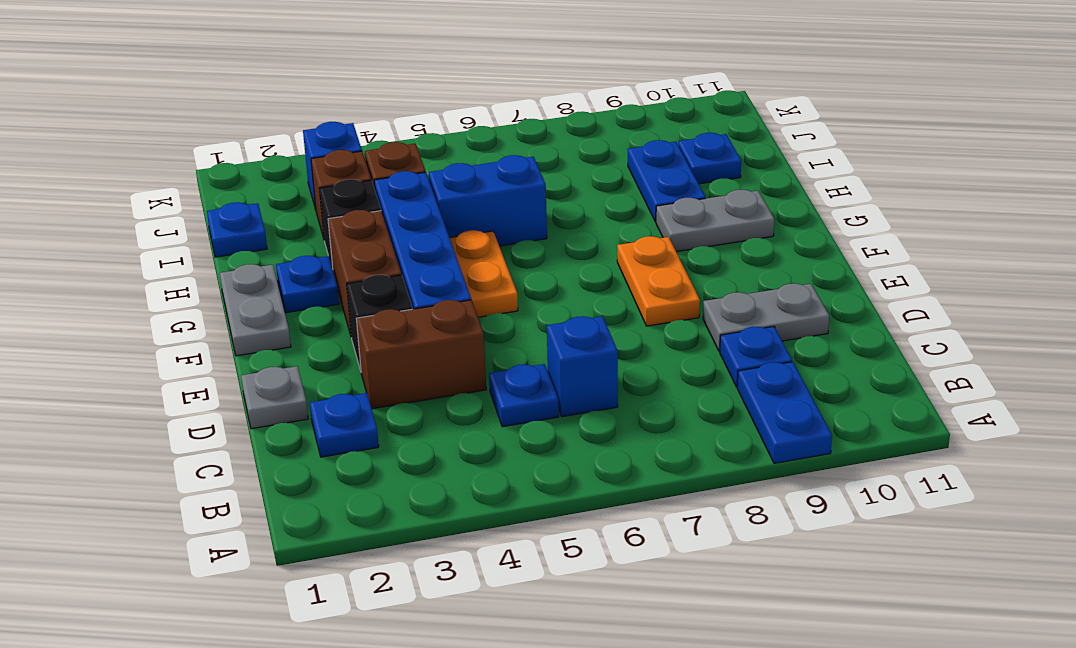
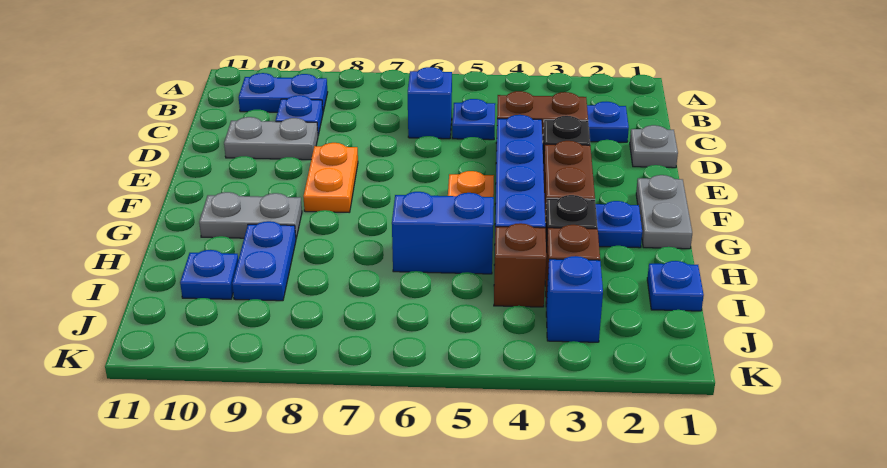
blue 1x2 plate [737,362,832,463] -> blue 1x2 plate turned to [238,73,328,112]

